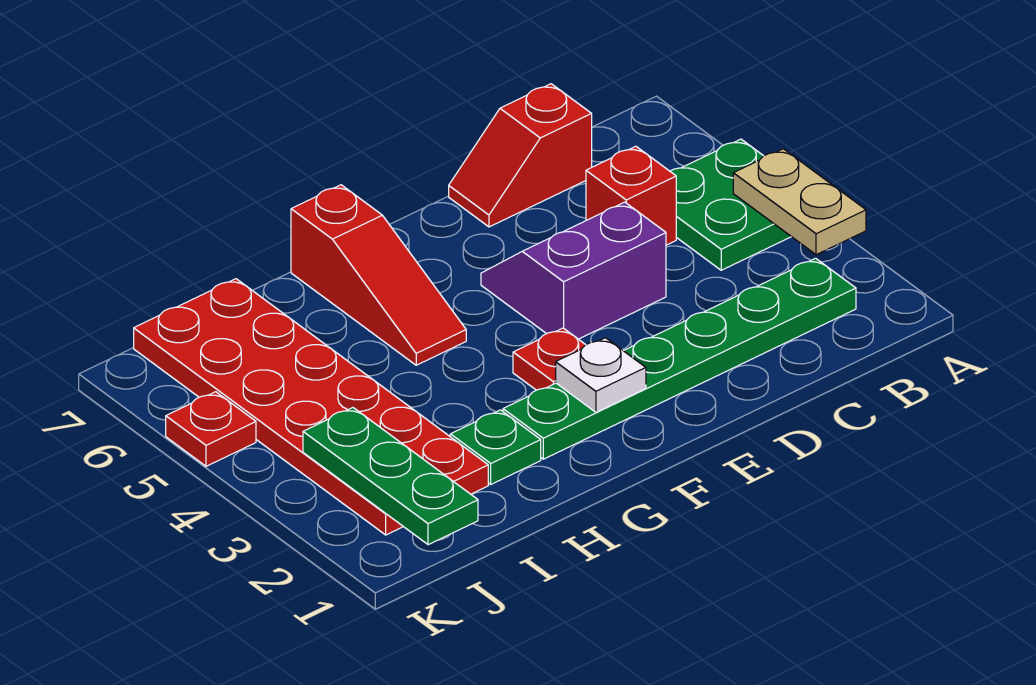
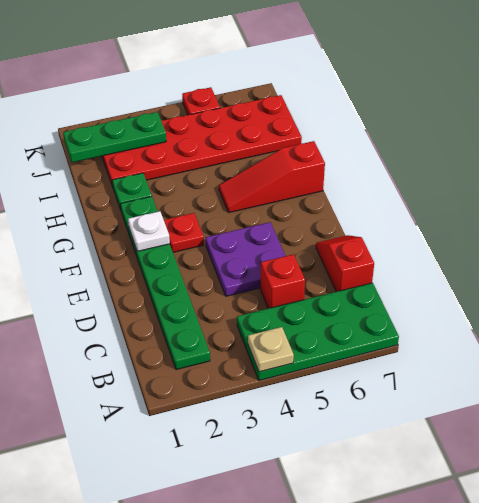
tan 1x2 plate [733,149,866,255] -> tan 1x1 plate [248,327,294,372]
green 2x2 plate [670,139,791,270] -> green 2x4 plate [237,283,399,381]
purple 2x2 slope [481,202,666,339] -> purple 2x2 plate [206,222,285,296]

